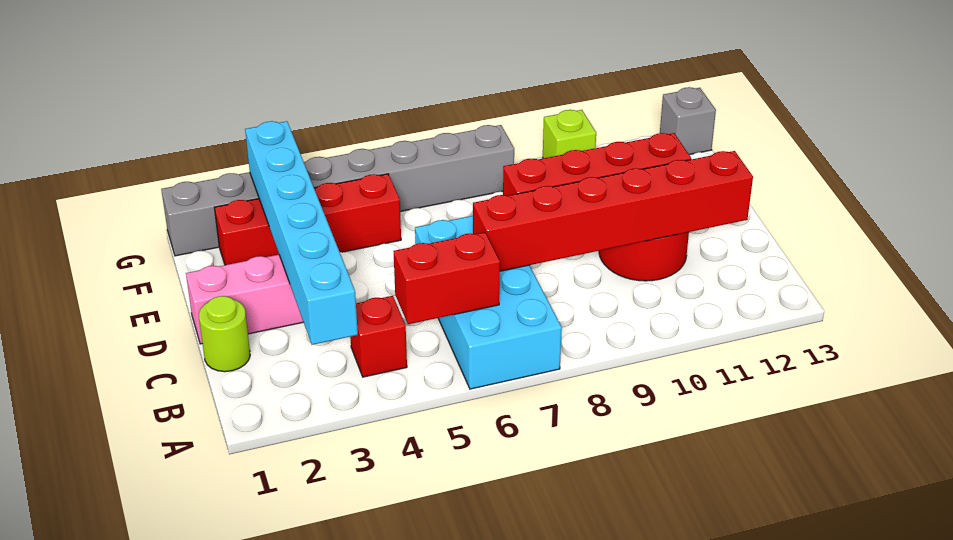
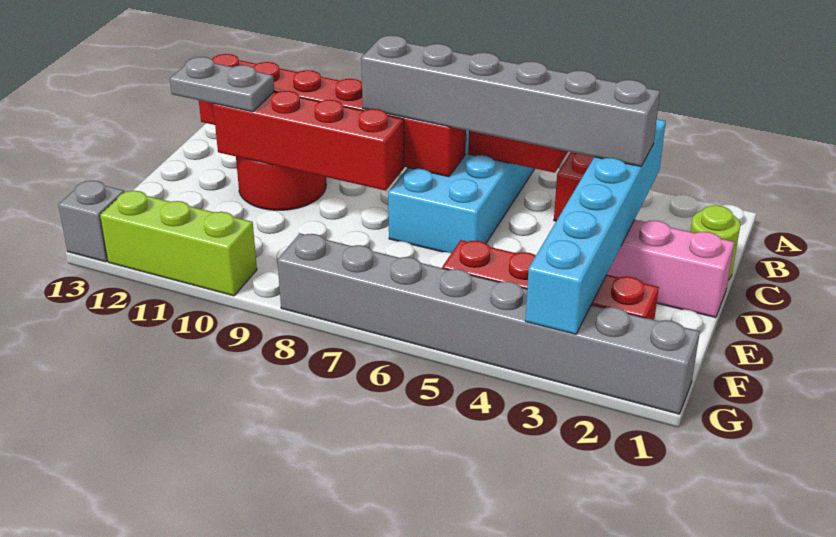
none -> grey 1x6 brick [361,36,660,166]
none -> grey 1x2 plate [170,57,274,112]
lime 1x1 brick [543,110,596,158] -> lime 1x3 brick [100,191,257,296]

